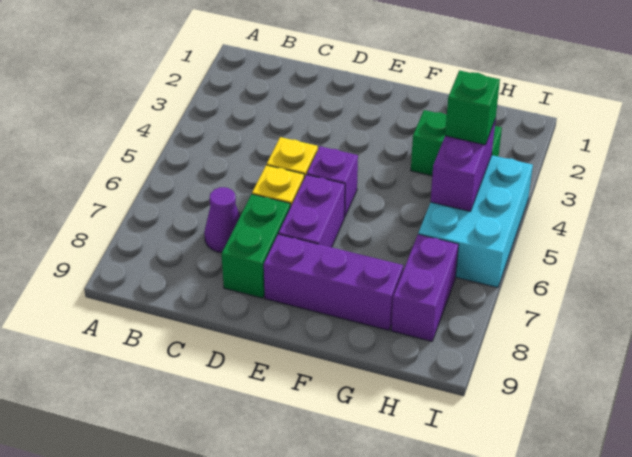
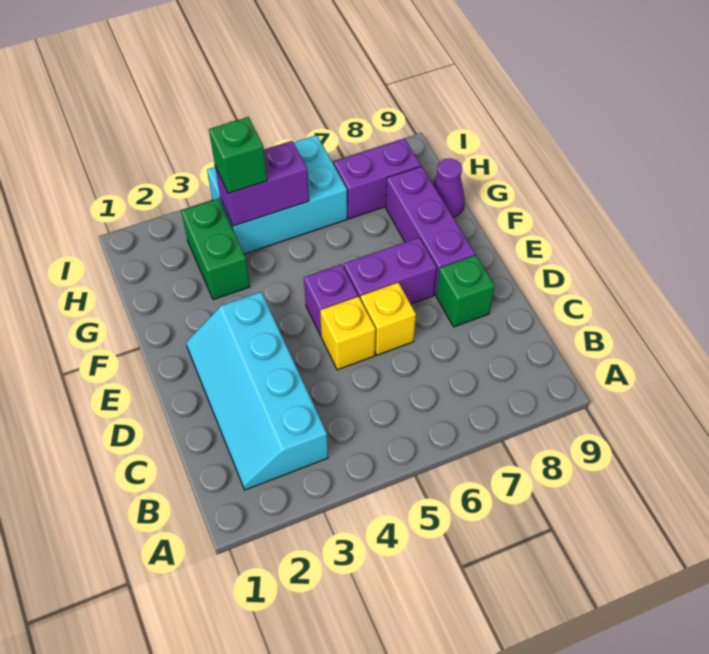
none -> cyan 2x4 slope [186,292,328,490]
purple 1x1 cone [204,187,240,253] -> purple 1x1 cone moved to [433,158,465,217]
green 1x2 brick [222,194,290,298] -> green 1x1 brick [436,255,495,327]

